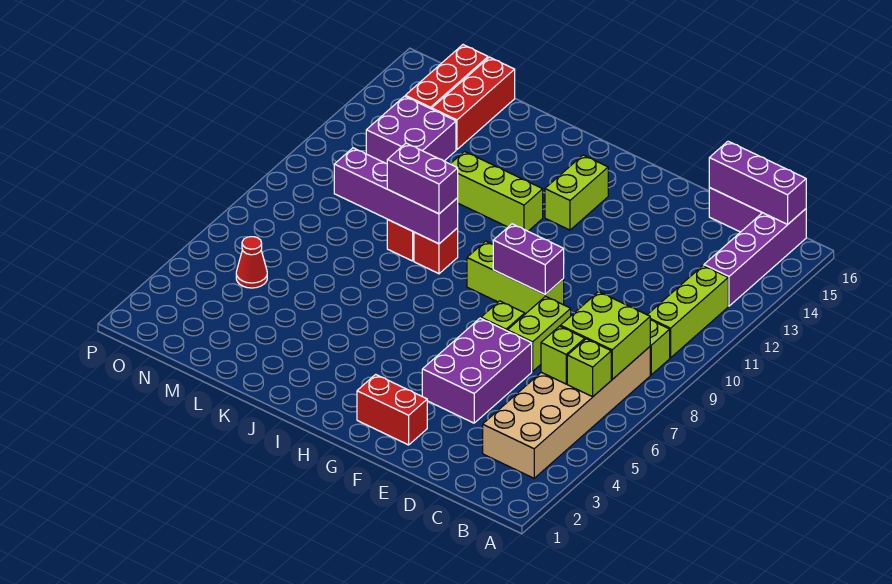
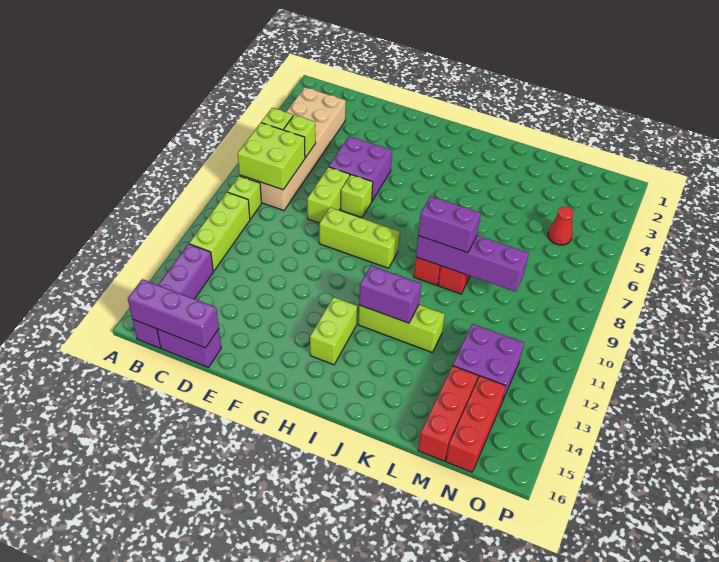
purple 2x3 brick [422,318,532,423] -> purple 2x2 brick [329,136,392,201]
red 1x2 brick [357,374,427,445] -> none
purple 1x2 brick [493,224,564,294] -> purple 1x2 brick moved to [359,266,421,323]

